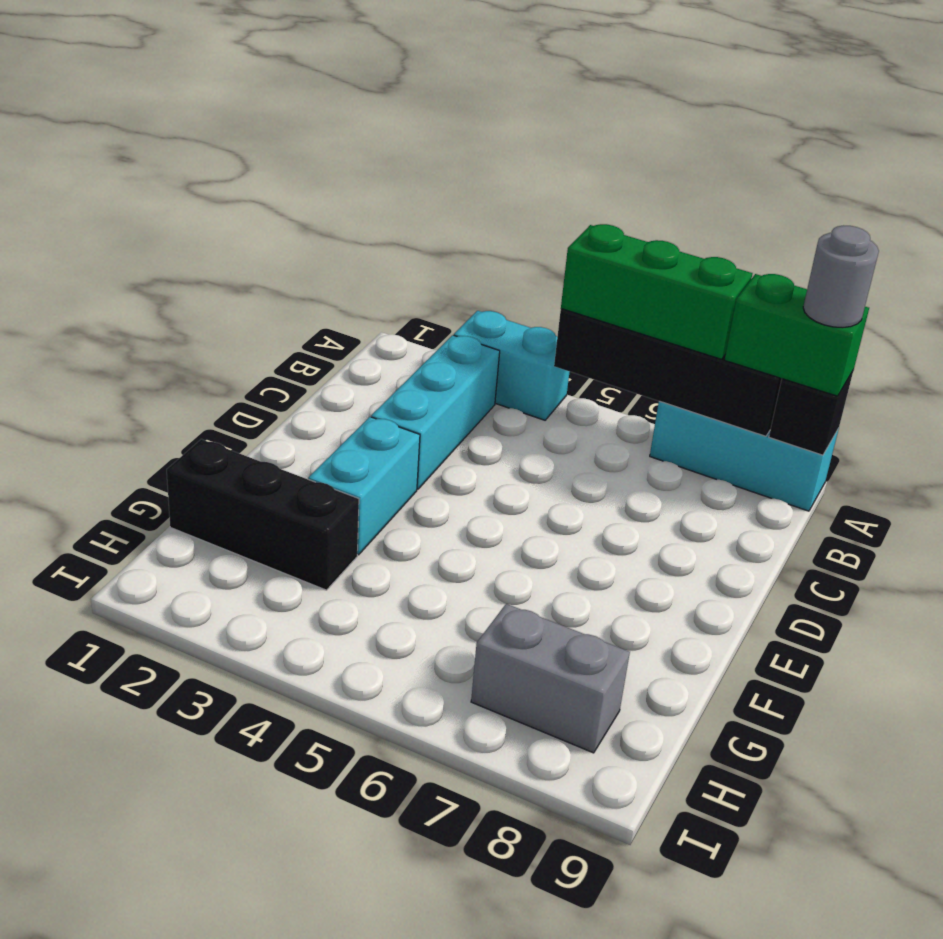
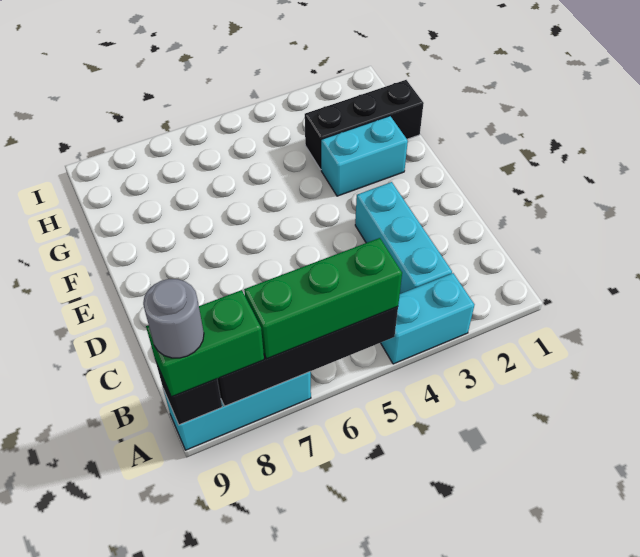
cyan 1x2 brick [308,417,420,555] -> cyan 1x2 brick turned to [321,116,408,196]
grey 1x2 brick [471,604,630,753] -> none

